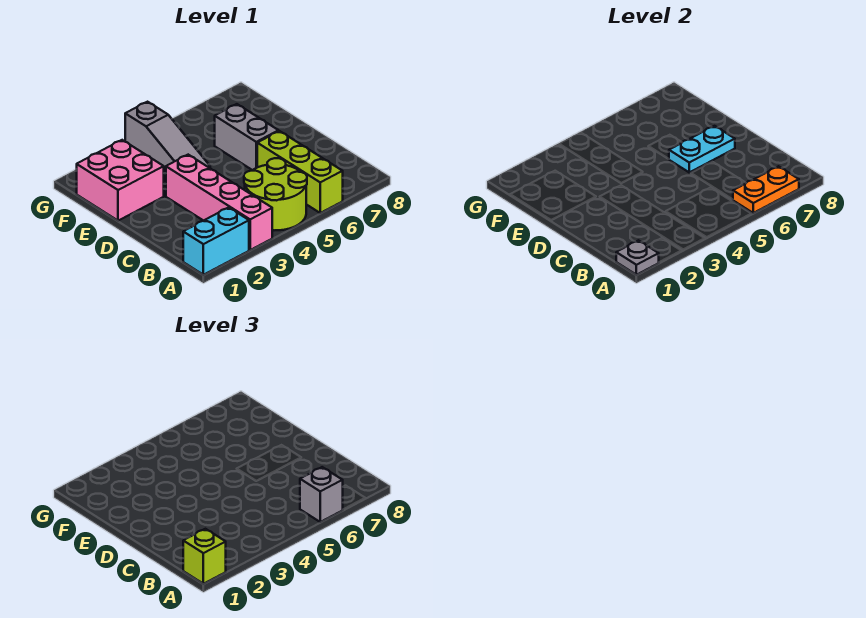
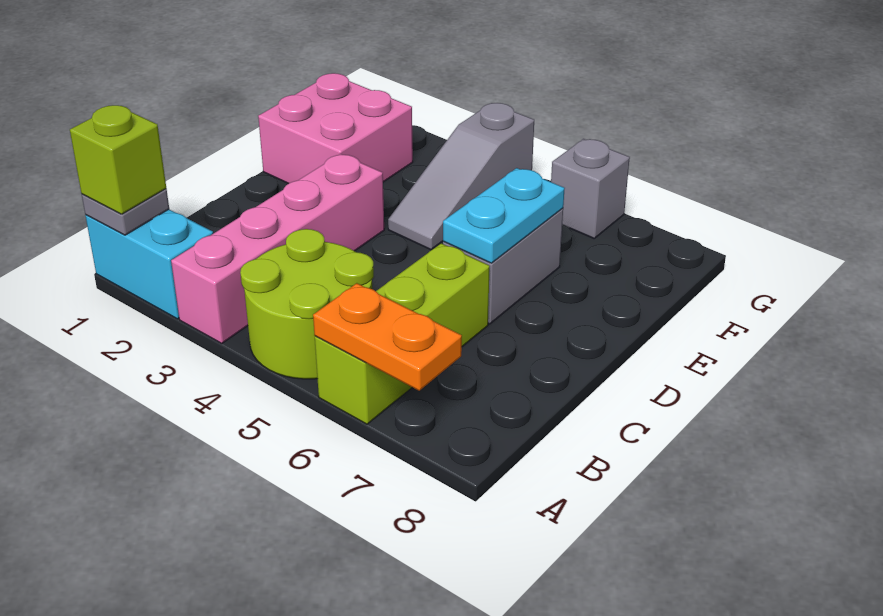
grey 1x1 brick [300,467,343,522] -> grey 1x1 brick moved to [551,139,630,238]
cyan 1x2 plate [669,126,735,172] -> cyan 1x2 plate turned to [443,168,565,263]

